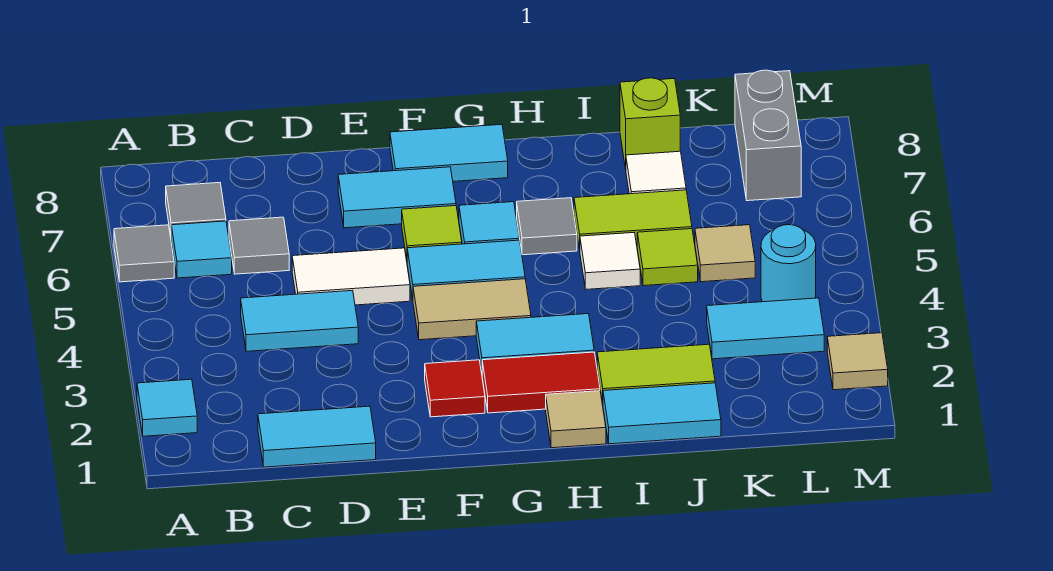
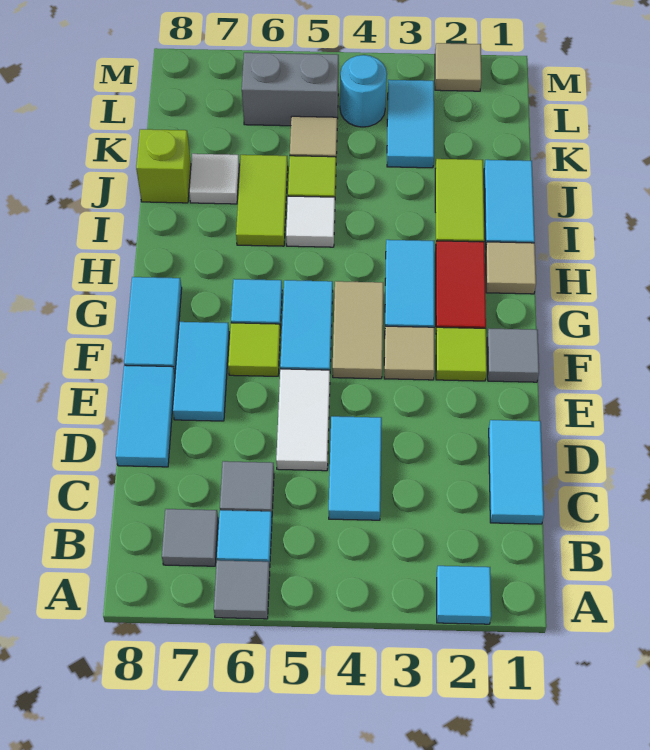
none -> cyan 1x2 tile [116,365,175,467]
red 1x1 tile [425,360,485,417] -> lime 1x1 tile [436,327,487,381]
none -> tan 1x1 tile [384,326,435,380]
grey 1x1 tile [517,198,577,255] -> grey 1x1 tile moved to [487,329,539,382]
grey 1x2 brick [735,70,801,201] -> grey 1x2 brick moved to [242,53,339,126]

